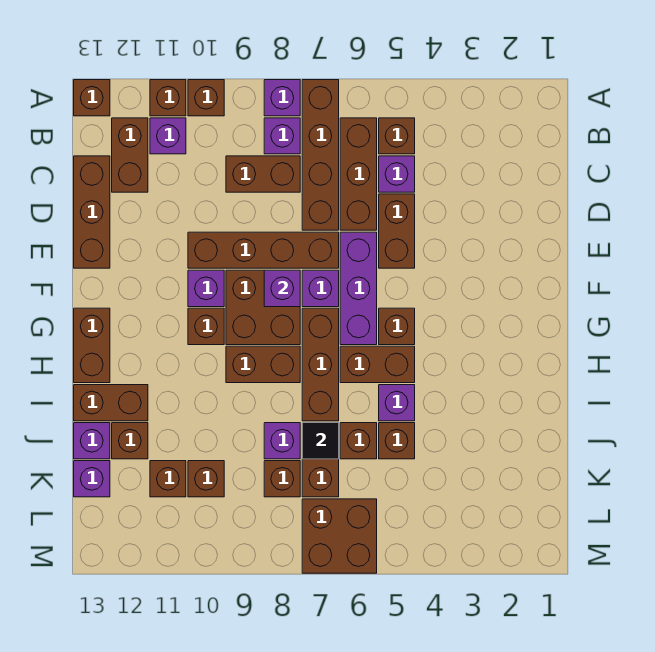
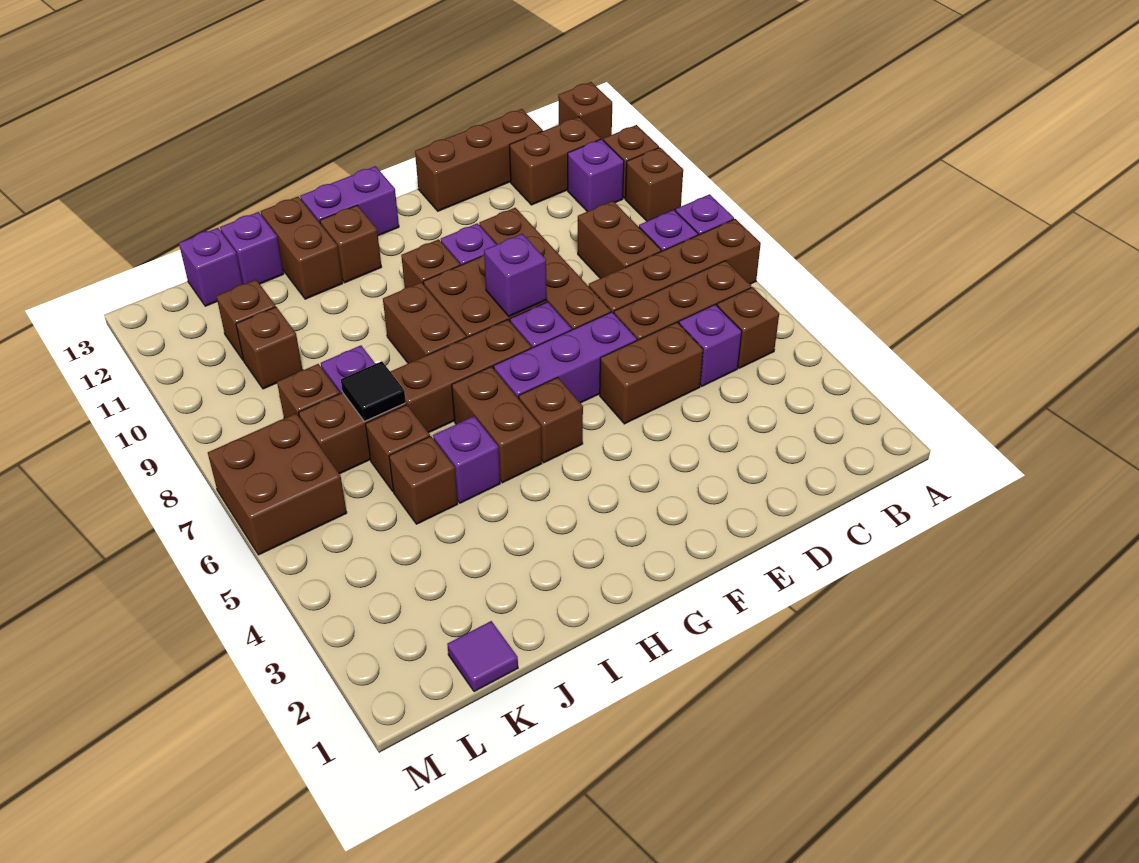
brown 1x2 brick [74,308,110,383] -> purple 1x2 brick [300,166,399,236]
brown 1x1 brick [112,423,148,459] -> brown 1x1 brick moved to [320,205,381,283]
none -> purple 1x1 tile [447,621,518,692]

